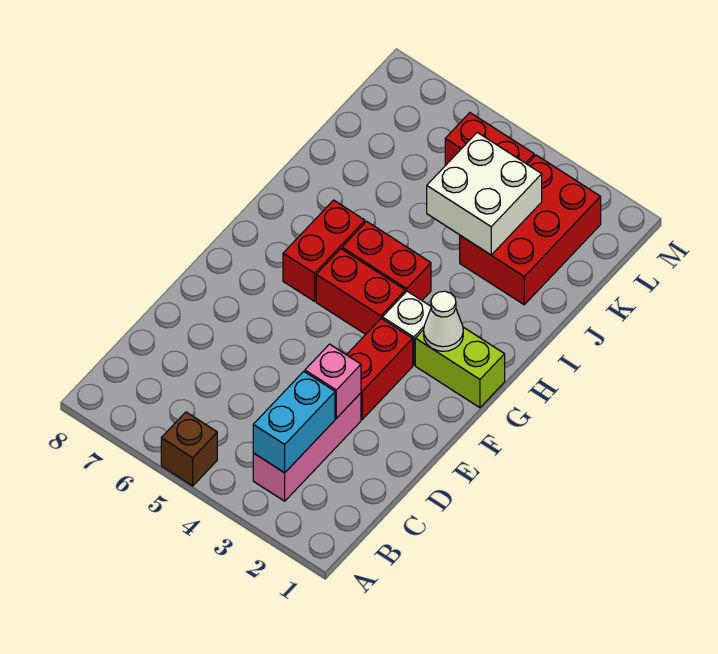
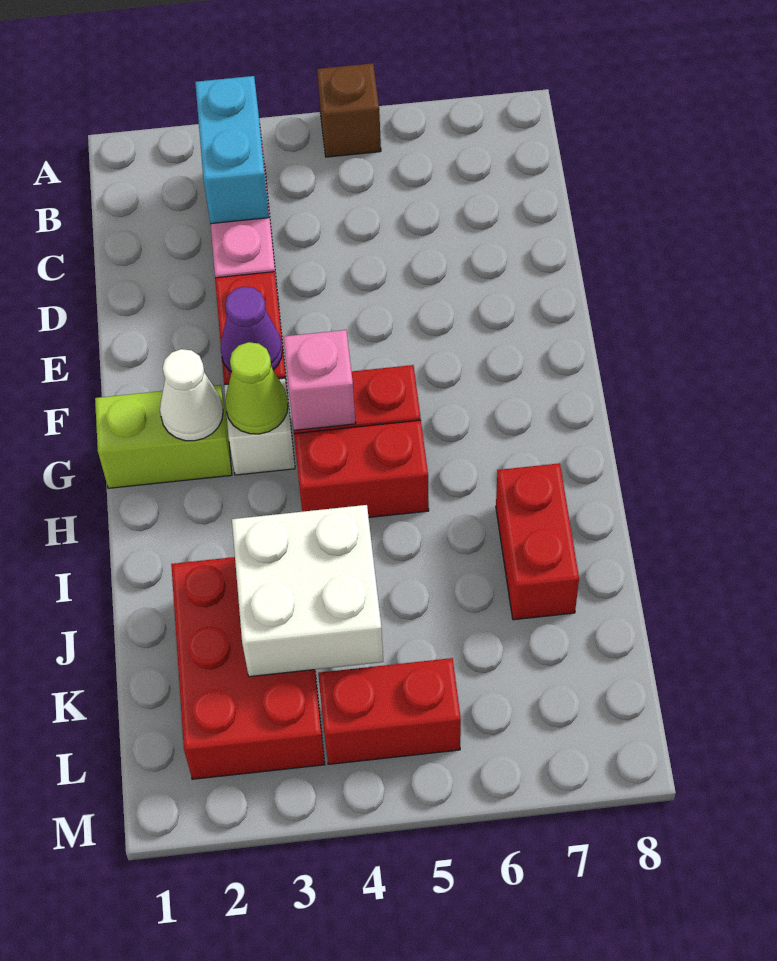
pink 1x1 brick [305,344,361,418] -> pink 1x1 brick moved to [284,330,356,430]
none -> purple 1x1 cone [220,287,282,372]
none -> lime 1x1 cone [225,342,288,434]
red 1x2 brick [283,200,365,301] -> red 1x2 brick moved to [496,463,579,620]

